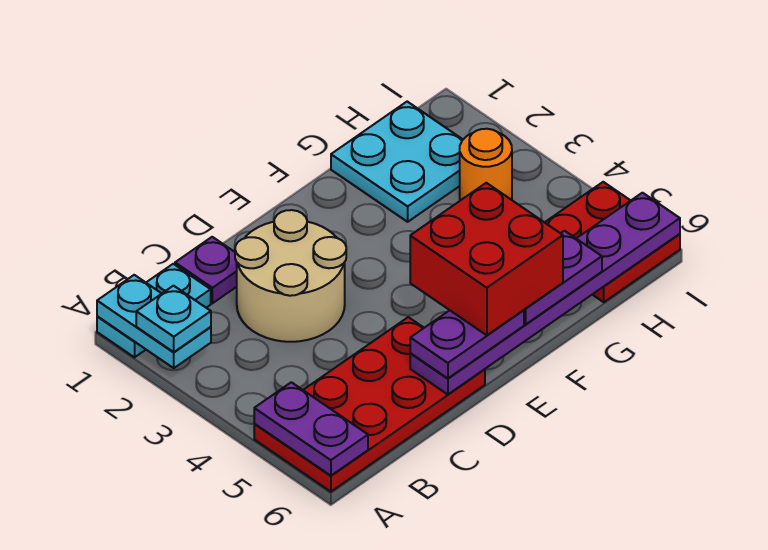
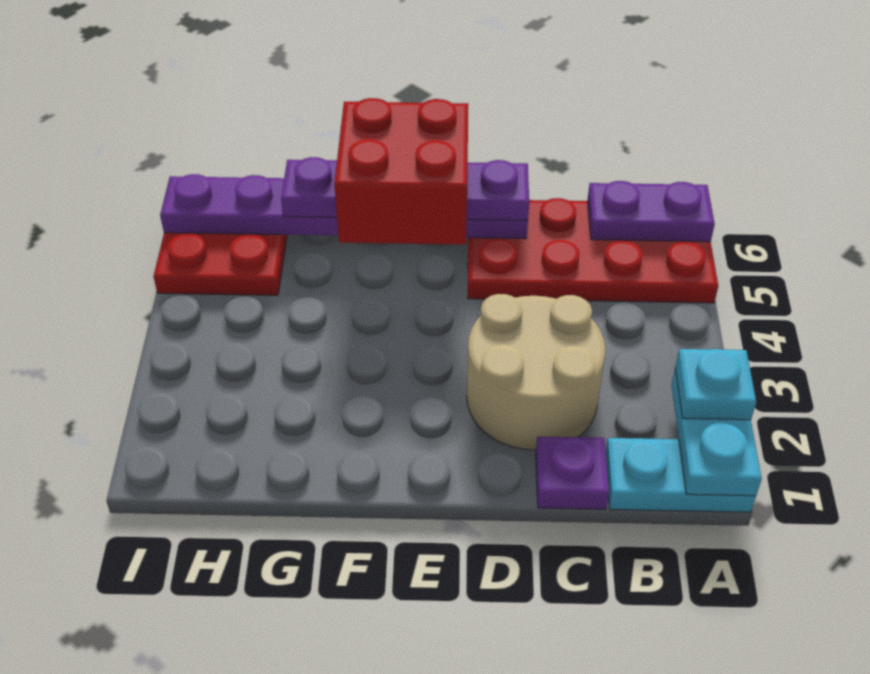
purple 1x2 plate [254,382,368,476] -> purple 1x2 plate turned to [587,181,715,242]
cyan 2x2 plate [331,102,463,222] -> none
orange 1x1 round brick [460,129,512,200] -> none

